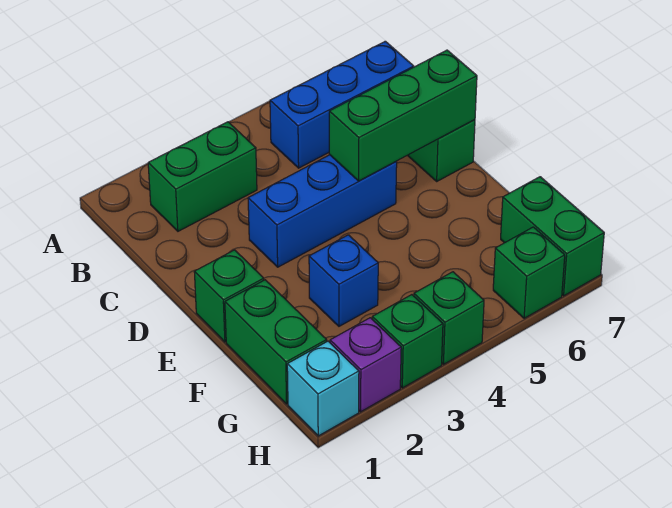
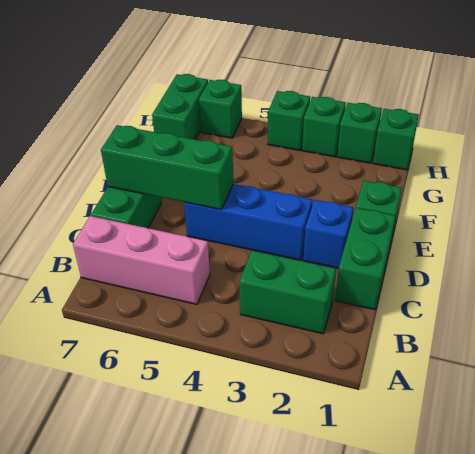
blue 1x3 brick [270,41,414,168] -> pink 1x3 brick [73,216,210,304]
green 1x2 brick [225,280,327,404] -> green 1x2 brick moved to [335,208,396,310]
blue 1x1 brick [309,235,378,326] -> blue 1x1 brick moved to [303,200,354,268]
cyan 1x1 brick [287,341,359,436] -> green 1x1 brick [373,109,419,170]
purple 1x1 brick [330,318,401,412] -> green 1x1 brick [337,103,382,163]

